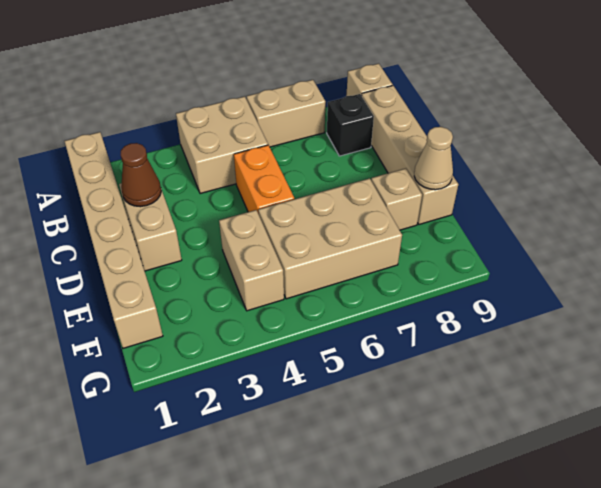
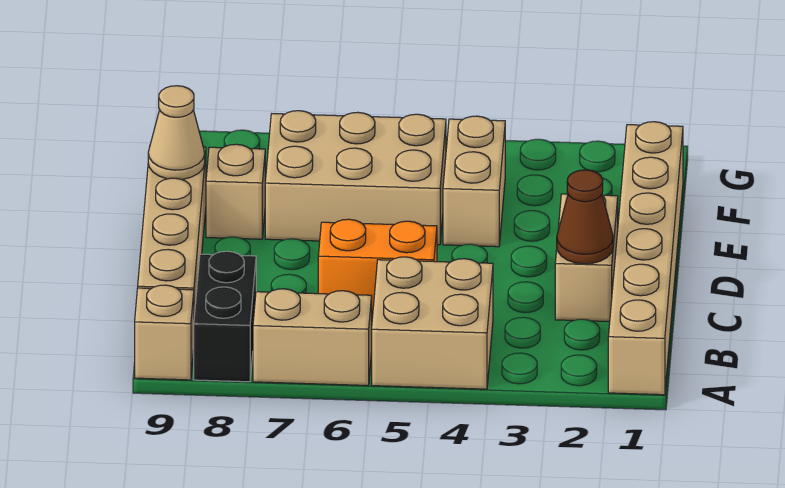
black 1x1 brick [327,94,374,156] -> black 1x2 brick [194,251,256,382]
orange 1x2 brick [234,145,294,214] -> orange 1x2 brick turned to [318,219,437,314]

